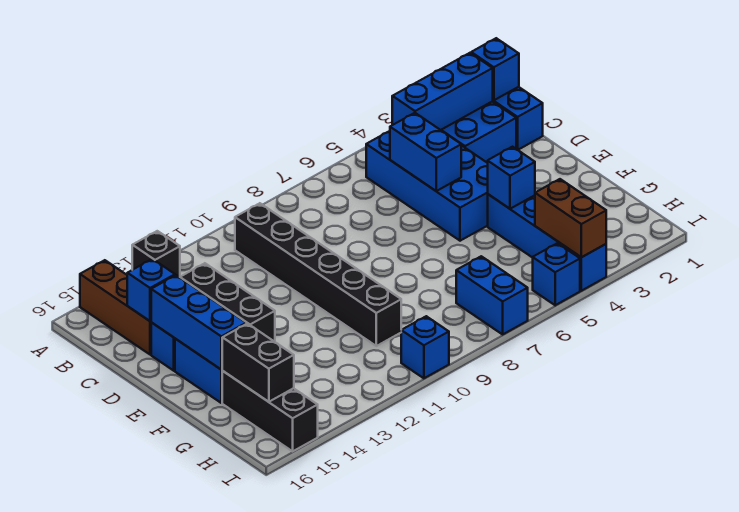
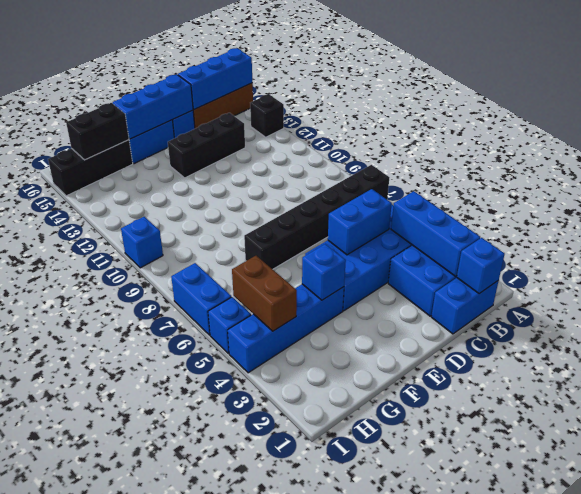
black 1x6 brick [235,203,401,346] -> black 1x6 brick moved to [244,165,390,269]
blue 1x1 brick [127,259,175,321] -> blue 1x3 brick [178,48,252,110]
brown 1x2 brick [535,179,606,257] -> brown 1x2 brick turned to [232,256,297,331]
blue 1x2 brick [456,256,528,334] -> blue 1x2 brick turned to [171,263,231,335]

